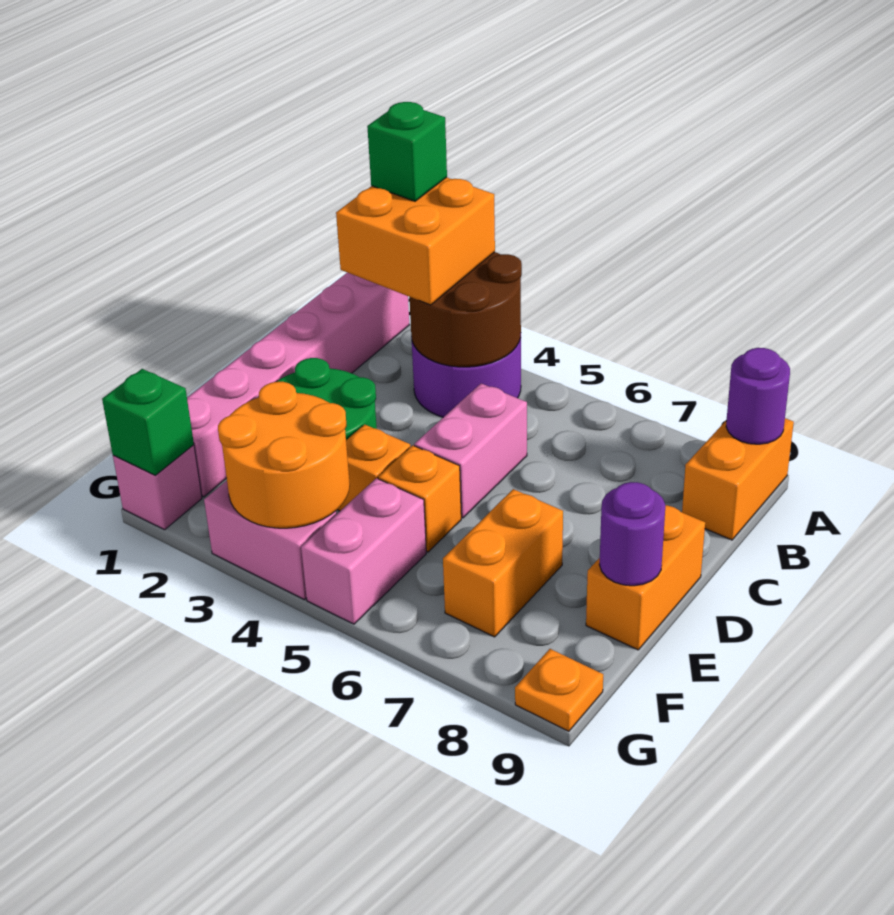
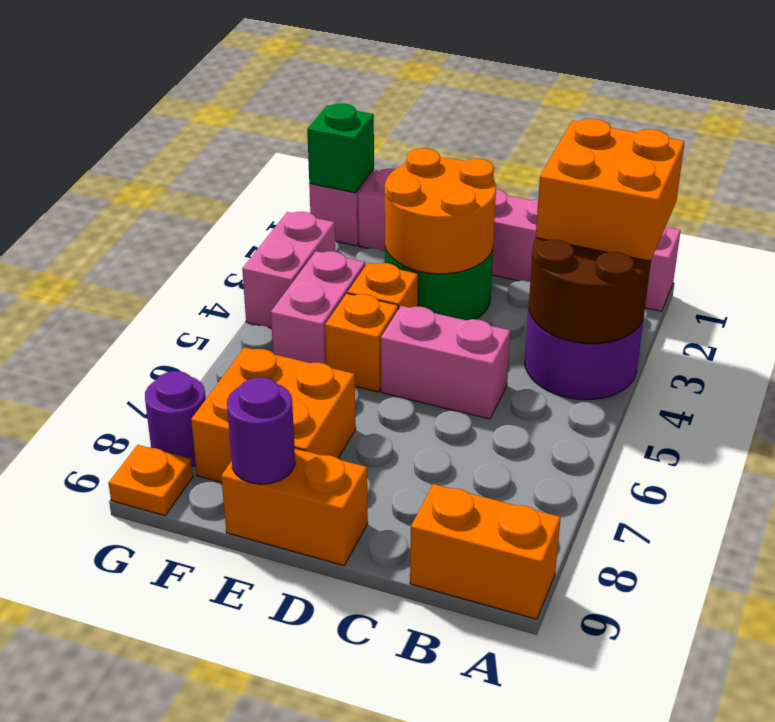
green 1x1 brick [367,102,447,201] -> none
purple 1x1 round brick [726,348,790,444] -> purple 1x1 round brick moved to [145,371,206,467]
orange 1x2 brick [443,489,563,637] -> orange 2x2 brick [191,347,356,482]
orange 2x2 round brick [218,382,350,528] -> orange 2x2 round brick moved to [385,148,496,274]
pink 1x2 brick [301,478,426,624] -> pink 1x2 brick turned to [271,251,365,364]

